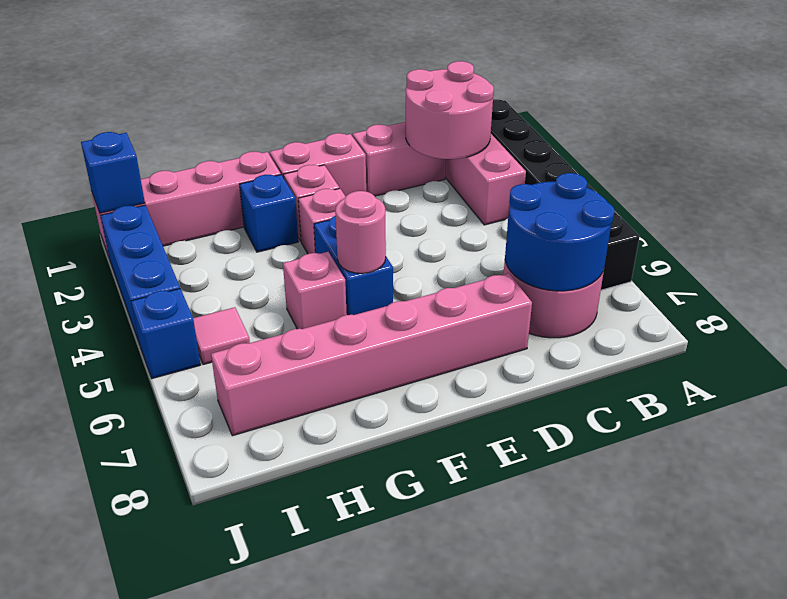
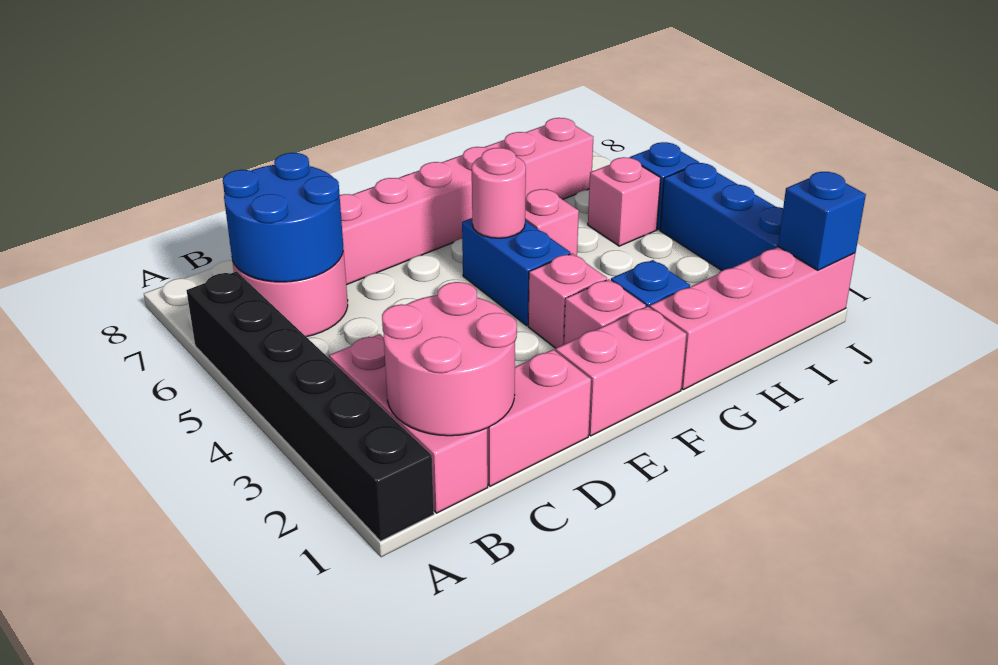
pink 1x1 tile [193,307,250,365] -> pink 1x1 brick [588,157,661,246]

